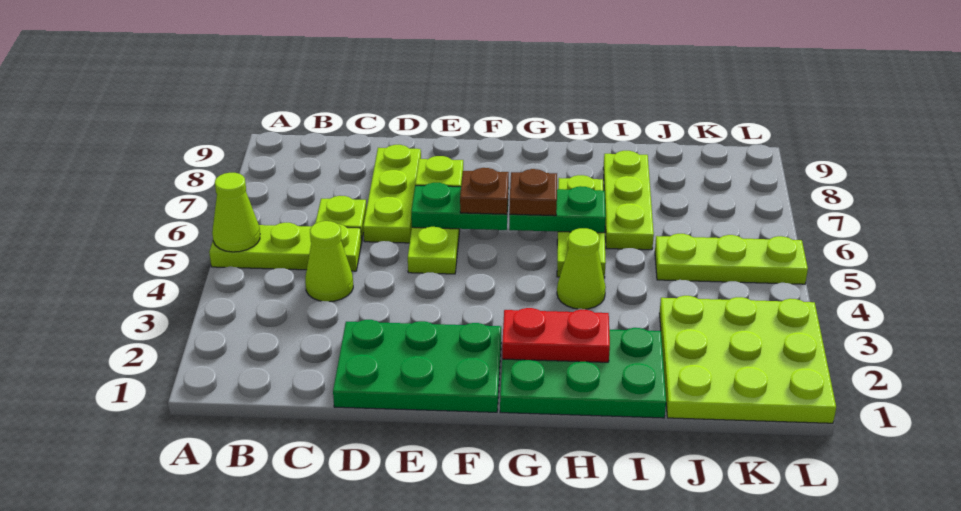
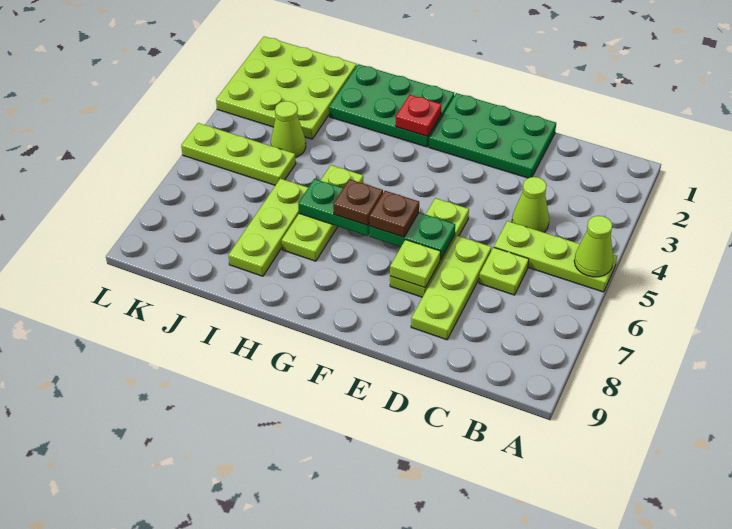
red 1x2 plate [502,308,610,362] -> red 1x1 plate [396,95,442,137]
lime 1x1 cone [557,228,606,309] -> lime 1x1 cone moved to [271,101,306,157]

